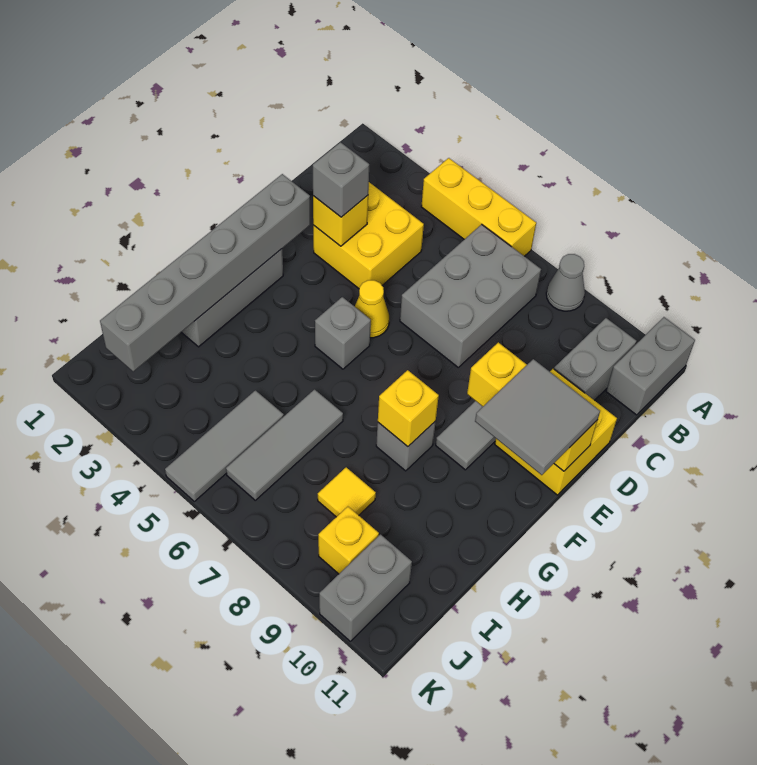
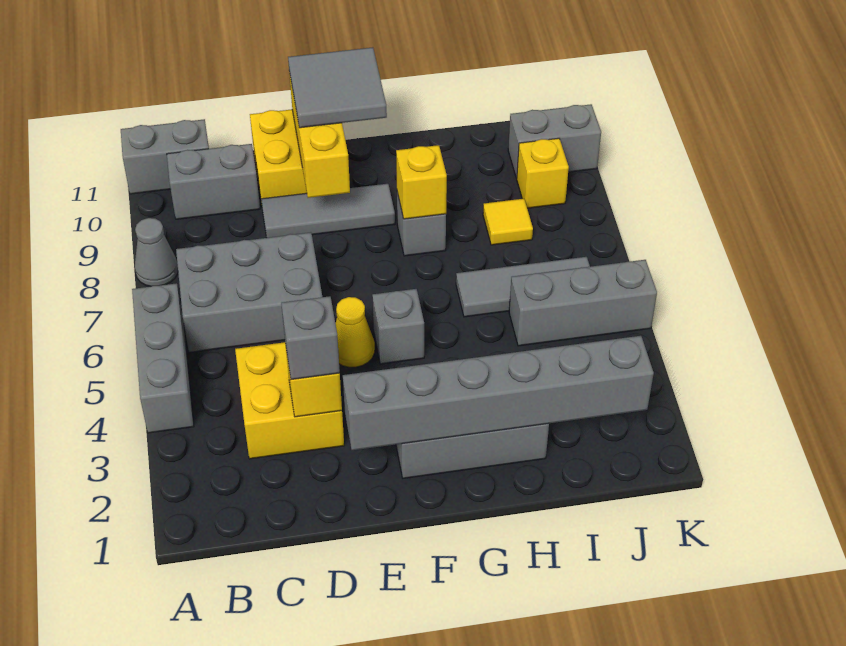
yellow 1x3 brick [421,158,536,256] -> grey 1x3 brick [132,283,194,433]
grey 1x3 tile [165,390,284,501] -> grey 1x3 brick [509,260,657,346]

